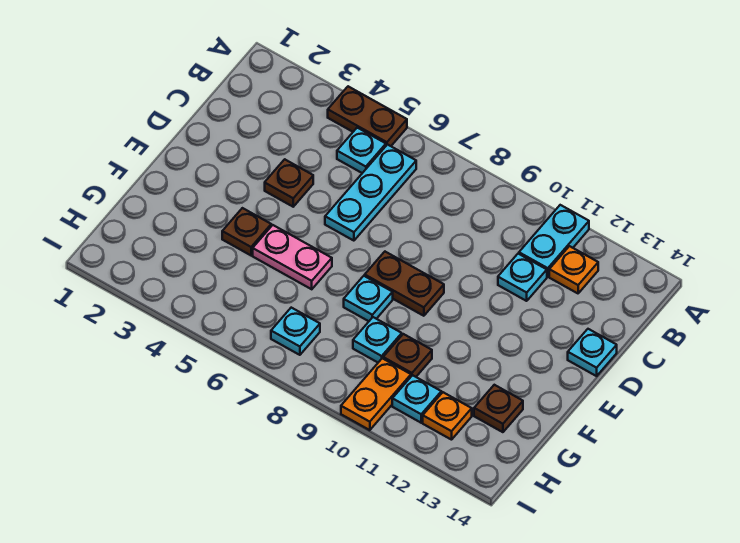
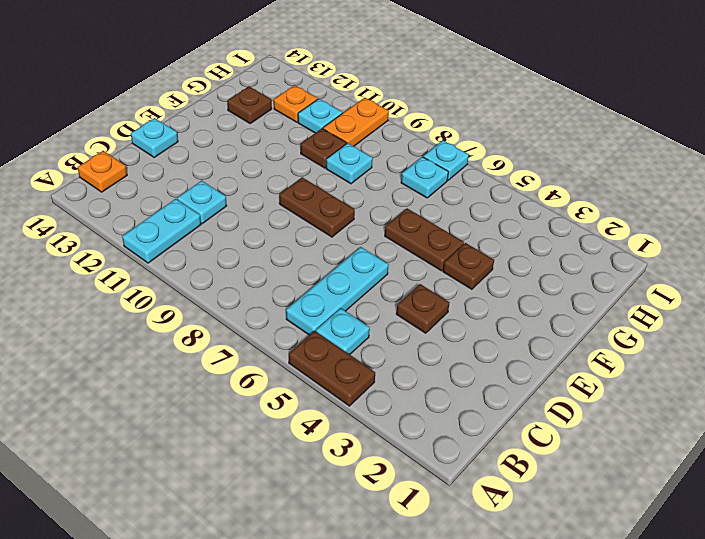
orange 1x1 plate [549,246,598,293] -> orange 1x1 plate moved to [78,151,127,192]
pink 1x2 plate [253,225,332,289] -> brown 1x2 plate [385,208,464,271]
cyan 1x1 plate [344,276,393,321] -> cyan 1x1 plate moved to [423,140,469,180]

